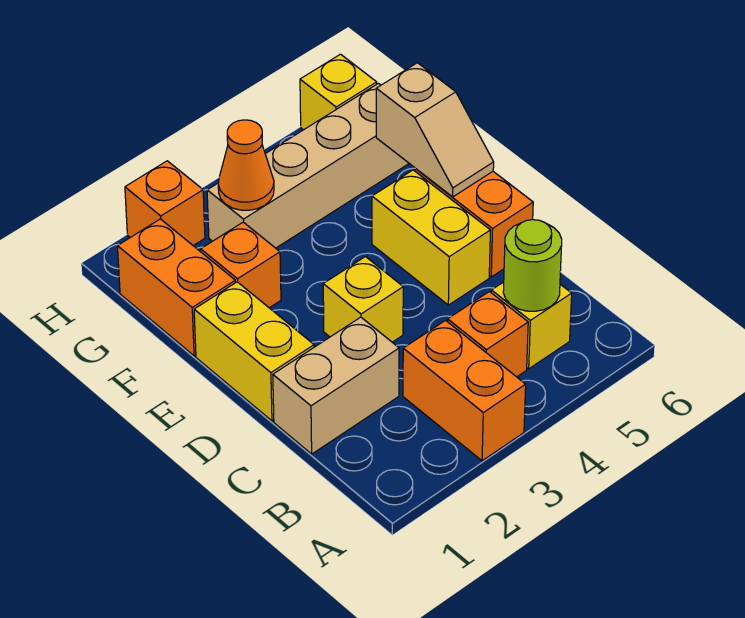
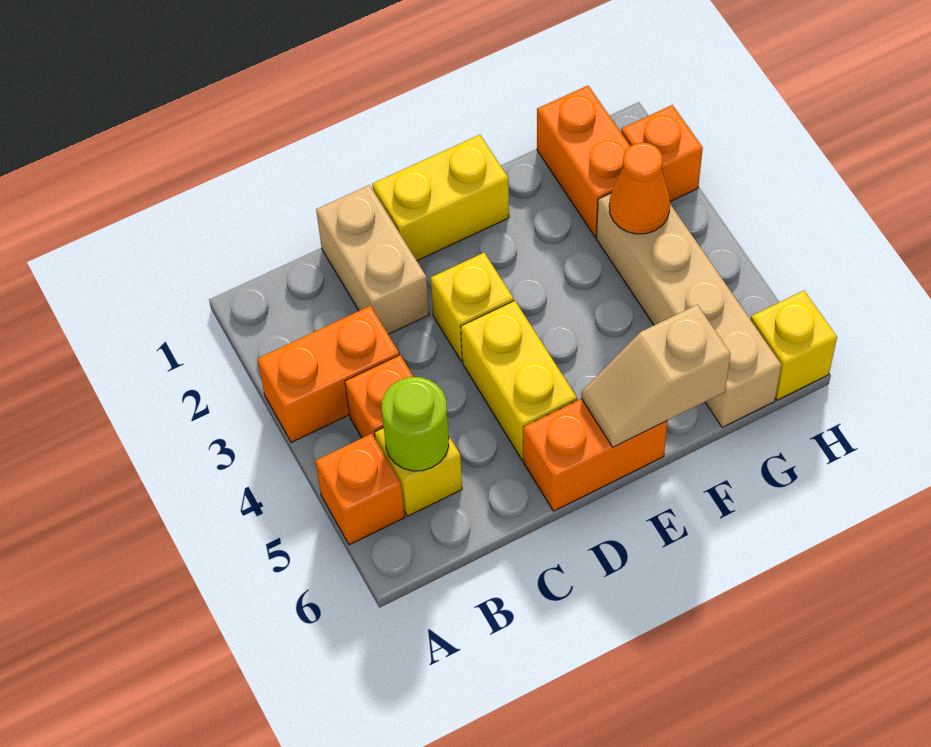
yellow 1x2 brick [372,170,490,305] -> yellow 1x2 brick turned to [461,301,577,460]
orange 1x2 brick [117,219,235,356] -> orange 1x2 brick turned to [537,86,630,237]
orange 1x1 brick [201,222,281,308] -> orange 1x1 brick moved to [315,434,405,545]

